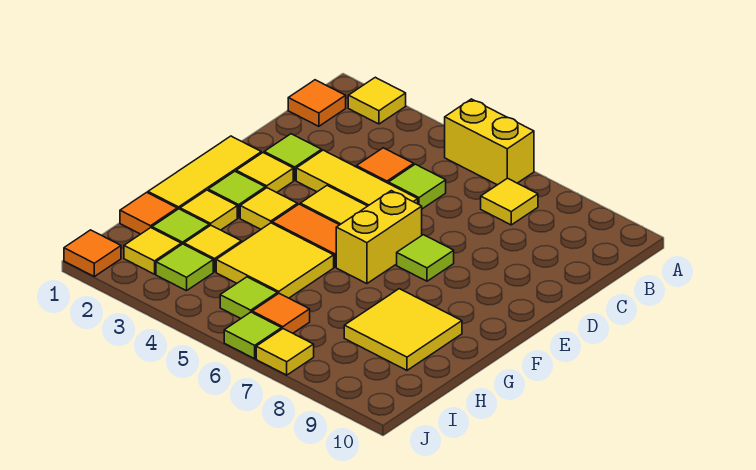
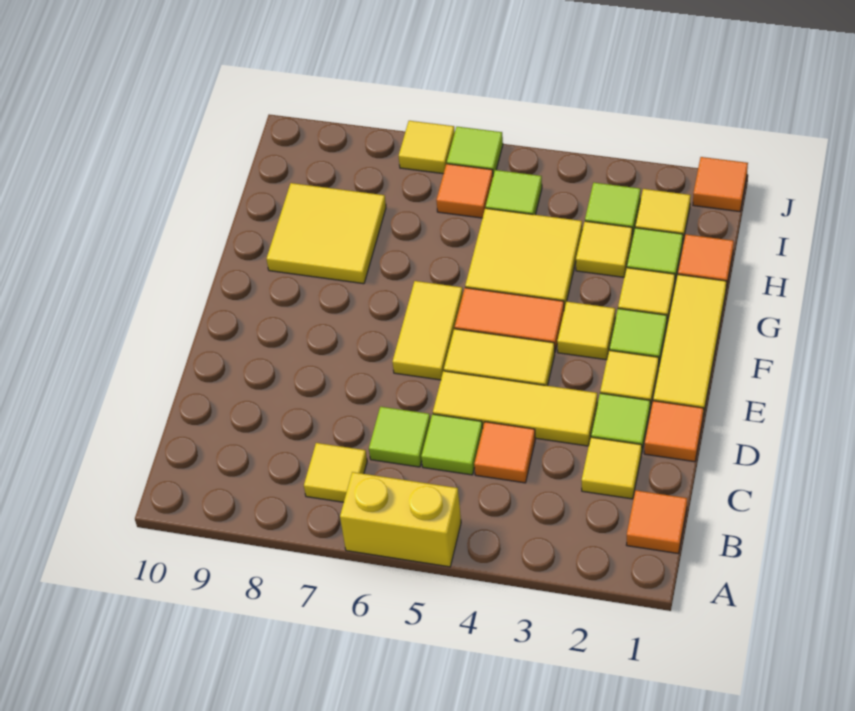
yellow 1x1 tile [348,77,406,124] -> yellow 1x1 tile moved to [581,437,642,499]
none -> orange 1x1 tile [644,401,704,462]
yellow 1x2 brick [336,191,422,284] -> yellow 1x2 tile [392,281,463,380]
lime 1x1 tile [397,235,454,281] -> lime 1x1 tile moved to [369,407,430,467]

